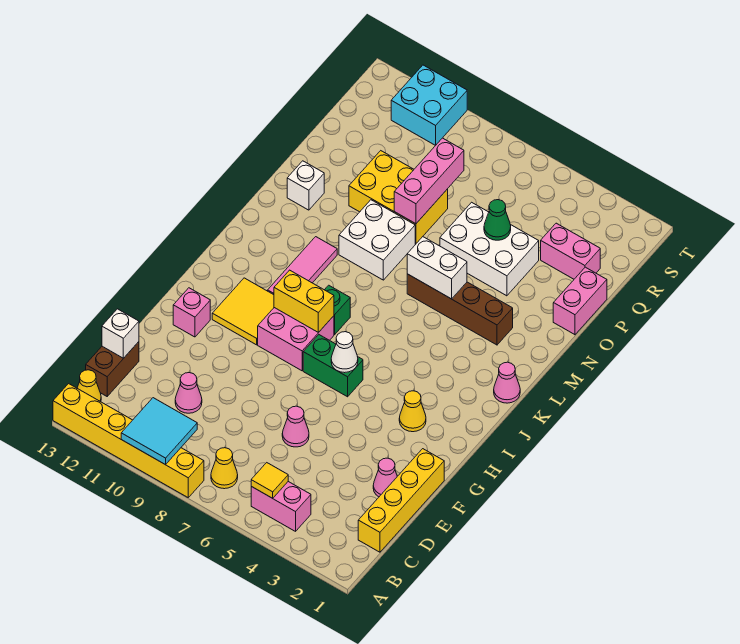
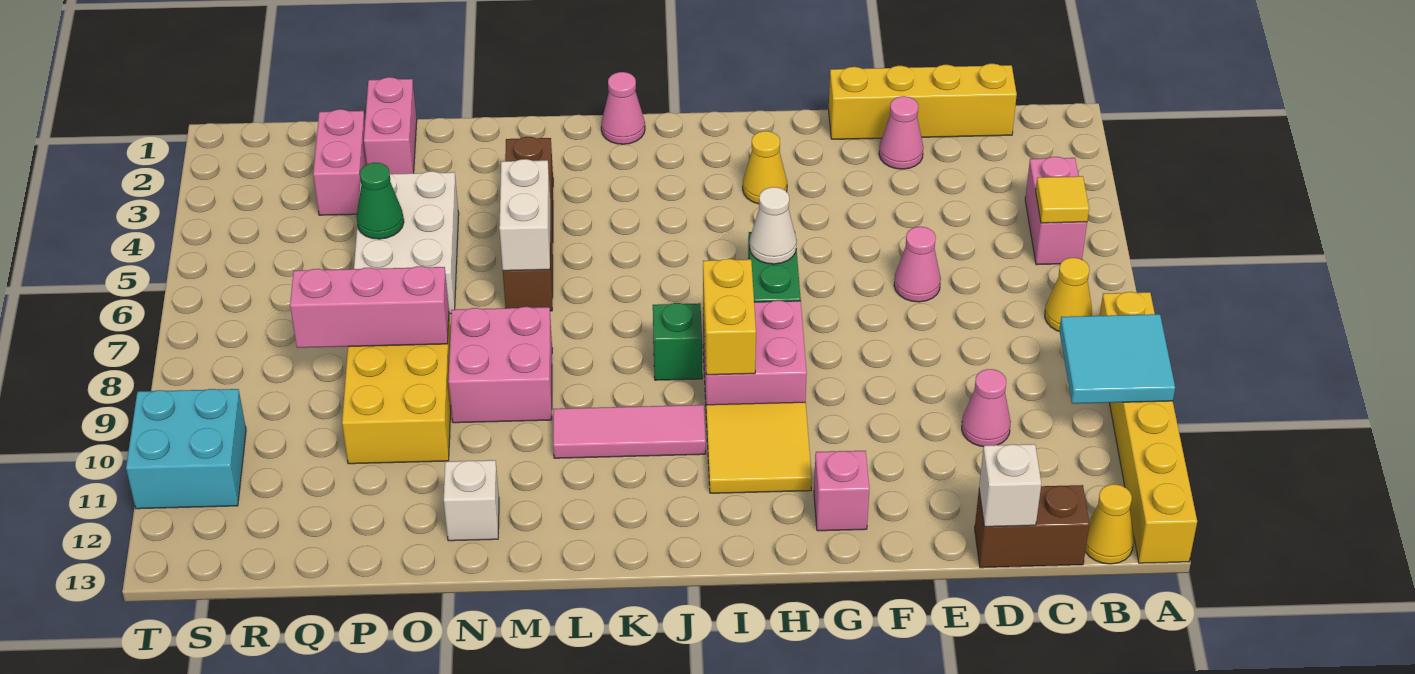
white 2x2 brick [339,200,415,280] -> pink 2x2 brick [448,307,552,423]
pink 1x2 brick [553,267,607,335] -> pink 1x2 brick turned to [364,77,417,174]

